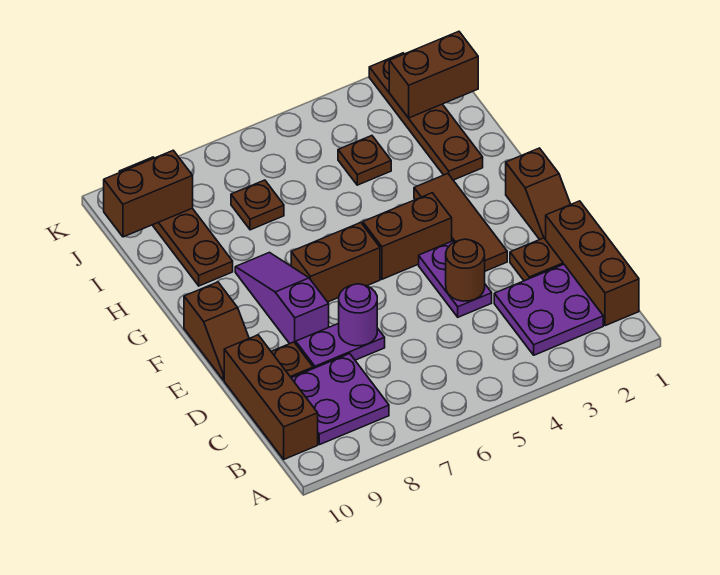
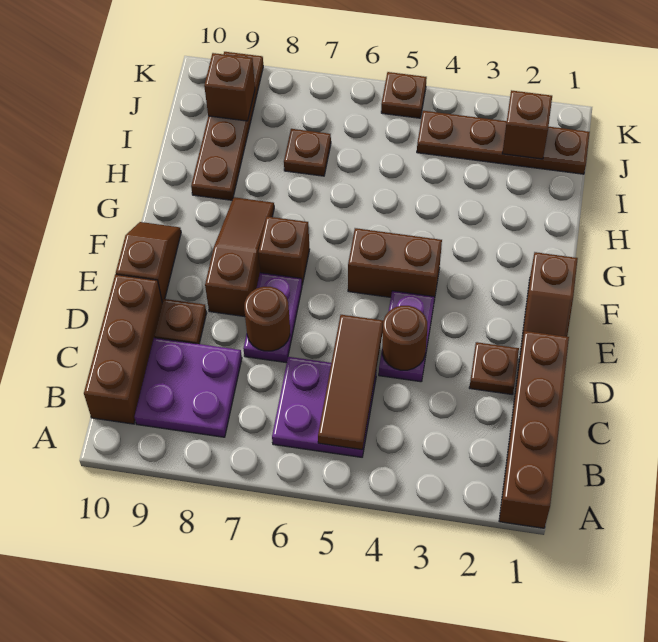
brown 1x3 brick [546,201,639,326] -> brown 1x4 brick [499,331,569,528]
purple 2x2 plate [494,264,603,355] -> purple 2x2 plate moved to [272,357,376,457]
purple 1x2 plate [296,323,385,368] -> purple 1x2 plate turned to [243,273,302,363]
purple 1x1 round brick [339,284,377,346] -> brown 1x1 round brick [244,287,290,351]
brown 1x3 tile [414,174,507,271] -> brown 1x3 tile moved to [318,315,383,450]
purple 1x3 slope [235,252,329,344] -> brown 1x3 slope [205,197,274,317]
brown 1x2 slope [184,282,249,380] -> brown 1x2 slope turned to [116,222,181,302]
brown 1x2 brick [291,223,380,302] -> brown 1x1 brick [258,216,310,284]
brown 1x4 plate [369,53,483,180] -> brown 1x4 plate turned to [417,111,590,174]
brown 1x1 plate [338,136,391,185] -> brown 1x1 plate moved to [381,72,427,118]
brown 1x2 brick [389,31,478,118] -> brown 1x1 brick [502,90,552,159]
brown 1x2 brick [104,150,193,237] -> brown 1x1 brick [204,53,255,121]

